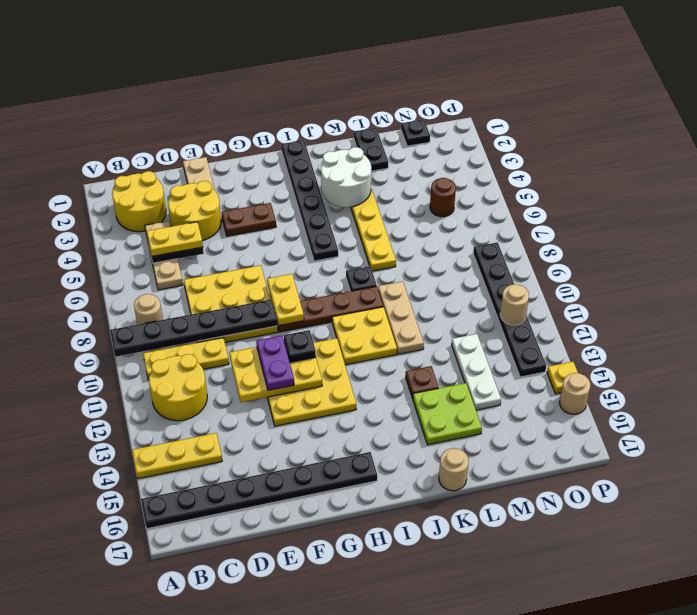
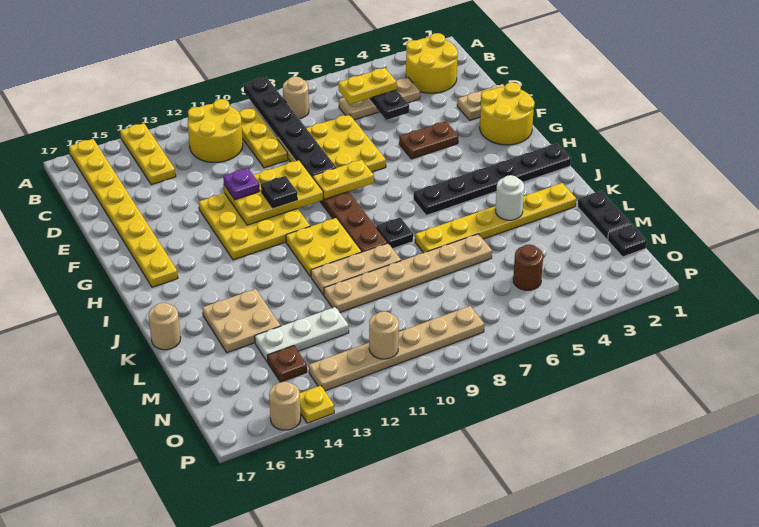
black 1x8 plate [141,452,377,529] -> yellow 1x8 plate [69,139,178,287]
yellow 1x2 plate [147,222,203,256] -> yellow 1x2 plate turned to [338,68,397,104]
yellow 2x2 round brick [168,181,221,241] -> yellow 2x2 round brick moved to [480,82,535,145]
yellow 2x3 plate [230,347,322,402] -> yellow 2x3 plate turned to [224,160,323,225]
brown 1x2 plate [222,203,276,236] -> brown 1x2 plate turned to [399,121,458,159]
purple 1x2 plate [256,336,294,390] -> purple 1x1 plate [223,168,260,200]
white 2x2 round brick [321,147,371,207] -> white 1x1 round brick [495,175,524,220]
brown 1x1 plate [406,366,439,399] -> brown 1x1 plate moved to [267,346,307,382]
lime 2x2 plate [413,383,482,445] -> tan 2x2 plate [202,289,280,353]
black 1x2 plate [354,128,388,171] -> black 1x2 plate turned to [577,191,631,240]
none -> tan 1x6 plate [324,234,492,312]
black 1x6 plate [473,242,546,377] -> tan 1x6 plate [309,306,484,391]

